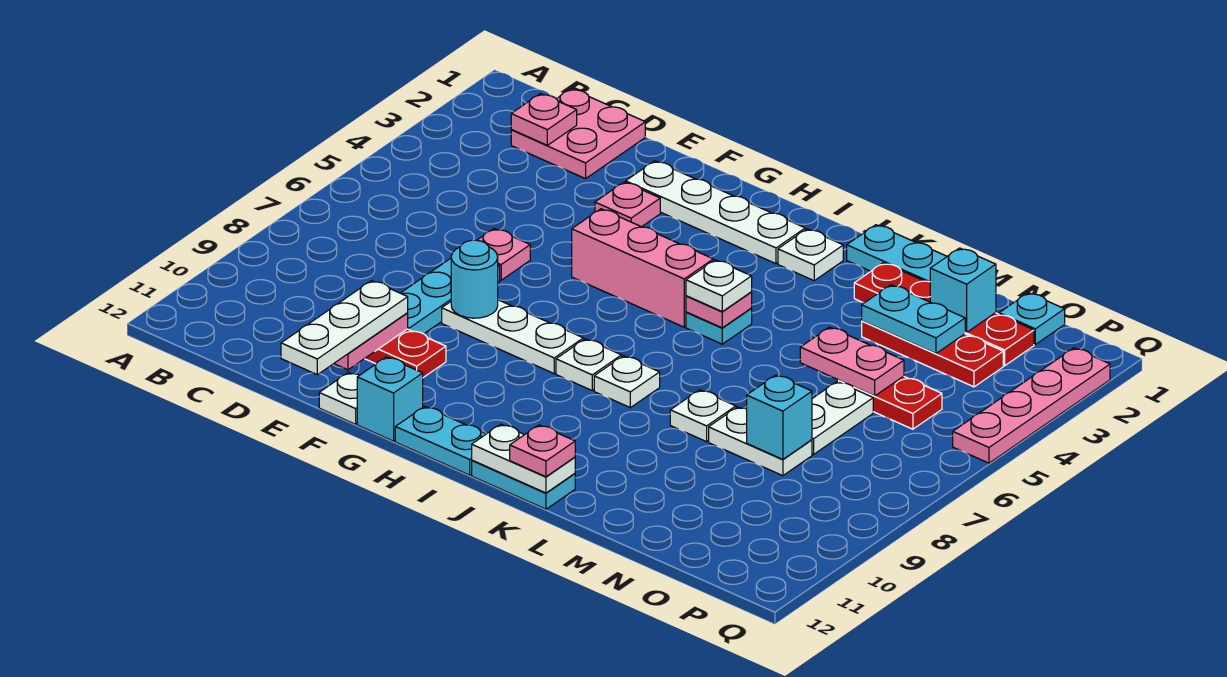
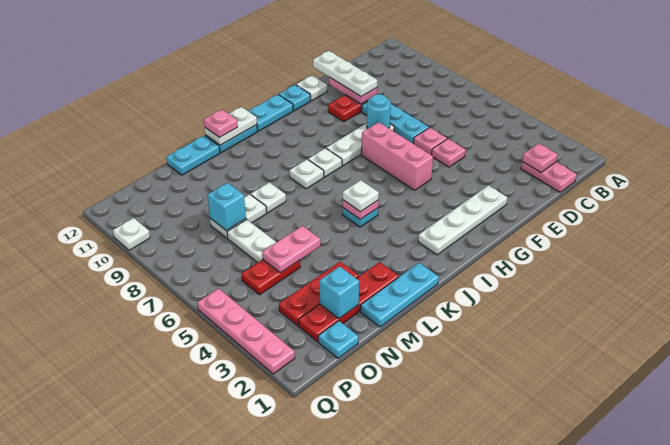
pink 2x2 plate [511,89,645,179] -> pink 1x2 plate [521,162,577,192]
pink 1x1 plate [595,182,660,227] -> pink 1x1 plate moved to [432,139,466,167]
pink 1x3 brick [572,209,713,327] -> pink 1x3 brick turned to [361,122,433,190]
cyan 1x1 brick [357,357,423,441] -> cyan 1x1 plate [279,85,311,111]
white 1x1 plate [778,229,843,281] -> white 1x1 plate moved to [113,218,150,250]
cyan 1x2 plate [862,285,965,354] -> cyan 1x2 plate moved to [166,135,220,175]

